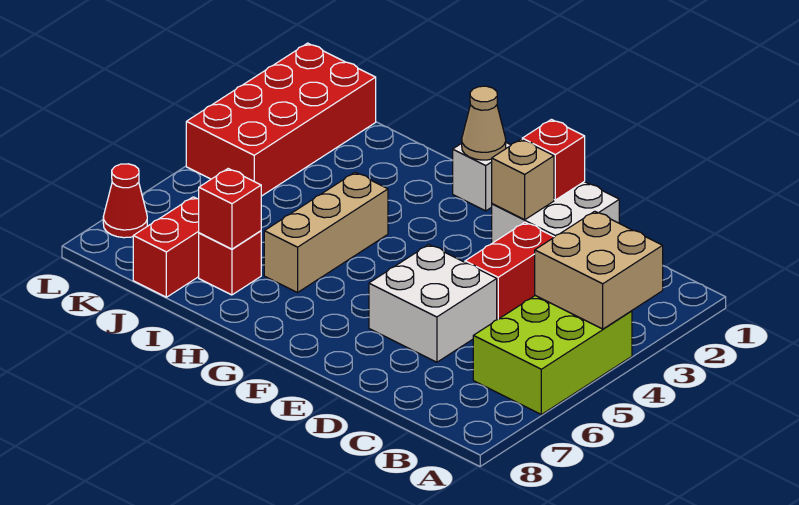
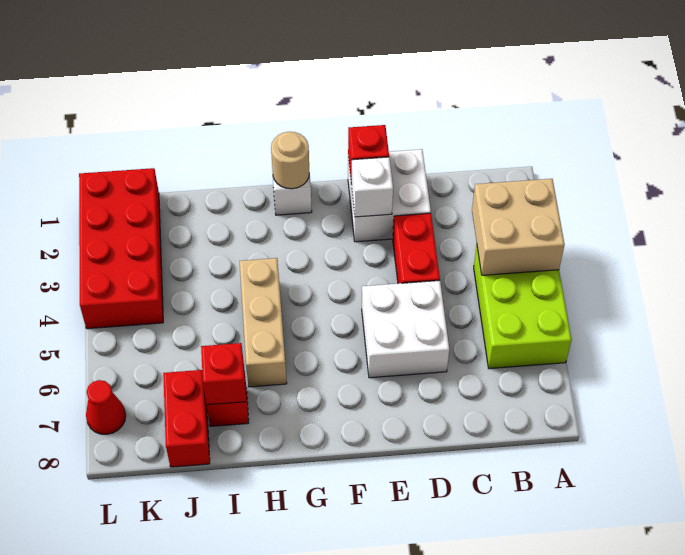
tan 1x1 brick [492,139,554,220] -> white 1x1 brick [351,157,393,217]
tan 1x1 cone [462,86,506,160] -> tan 1x1 round brick [271,132,309,189]

